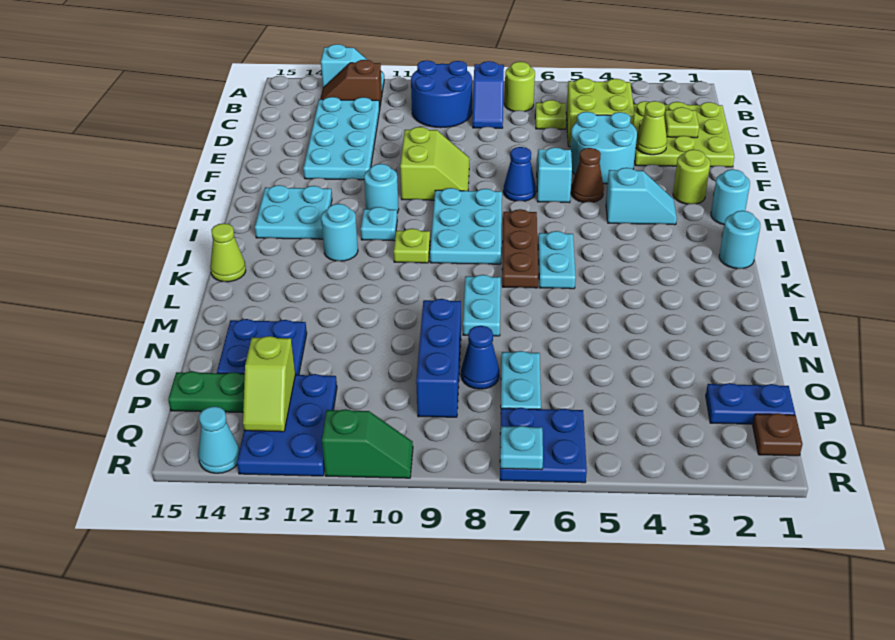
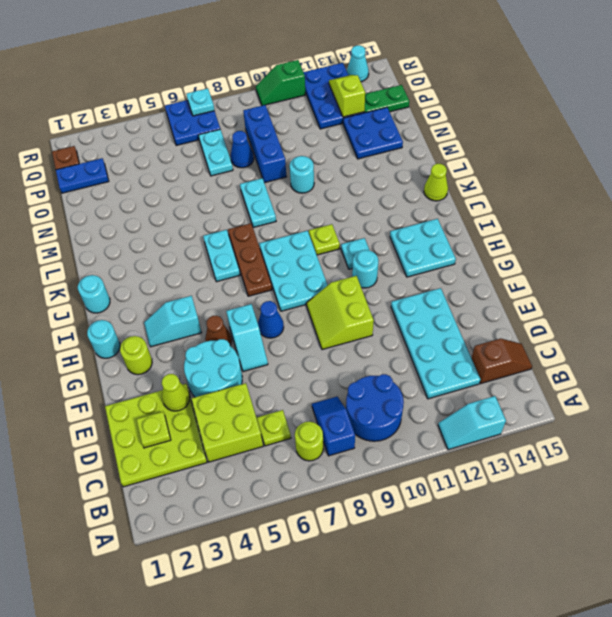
brown 1x2 slope [320,60,382,109] -> brown 1x2 slope moved to [472,339,532,383]
cyan 1x1 round brick [321,204,358,261] -> cyan 1x1 round brick moved to [290,156,314,193]

